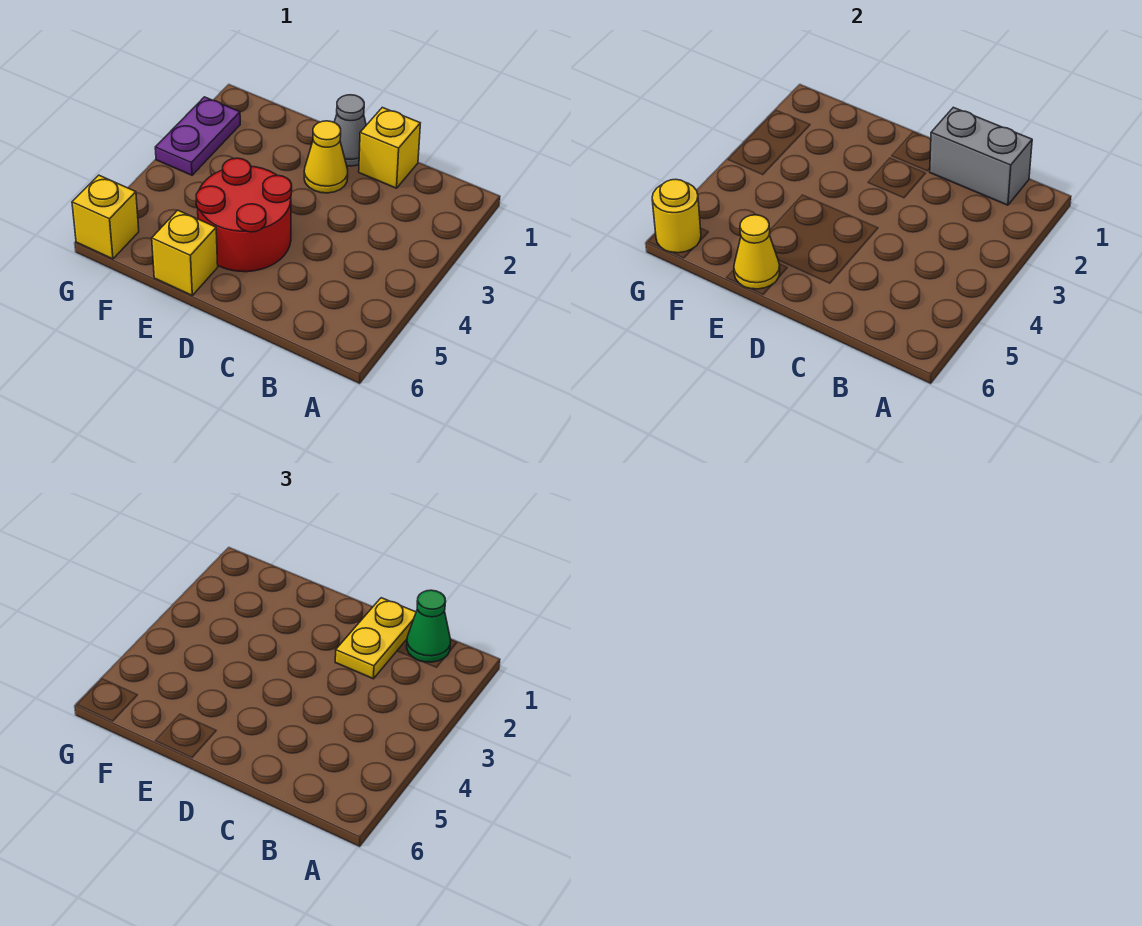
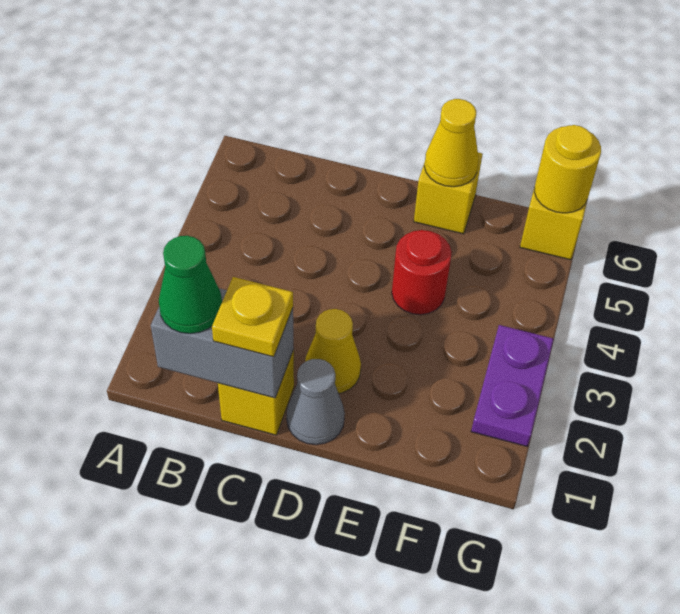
yellow 1x2 plate [335,598,416,679] -> yellow 1x1 plate [212,277,293,357]
red 2x2 round brick [196,158,292,272] -> red 1x1 round brick [392,230,452,315]

